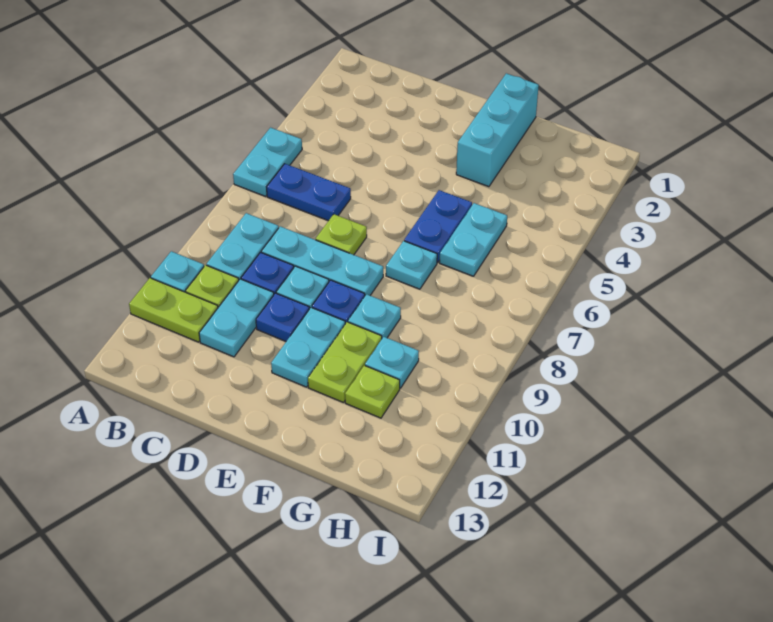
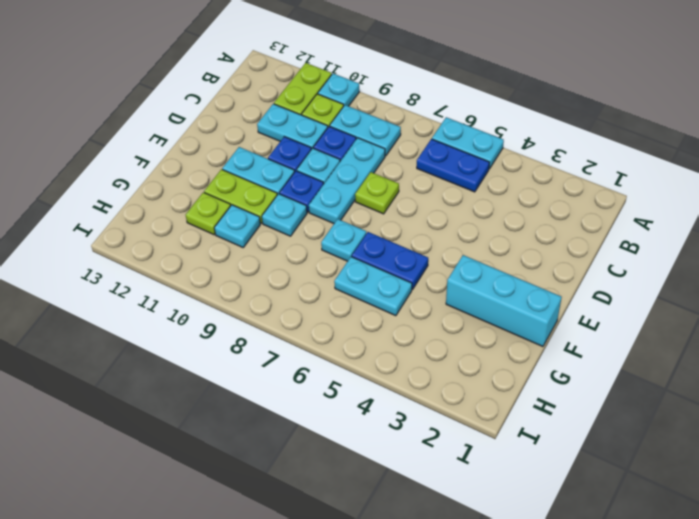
blue 1x2 plate [267,164,351,221] -> blue 1x2 plate turned to [417,139,489,192]

